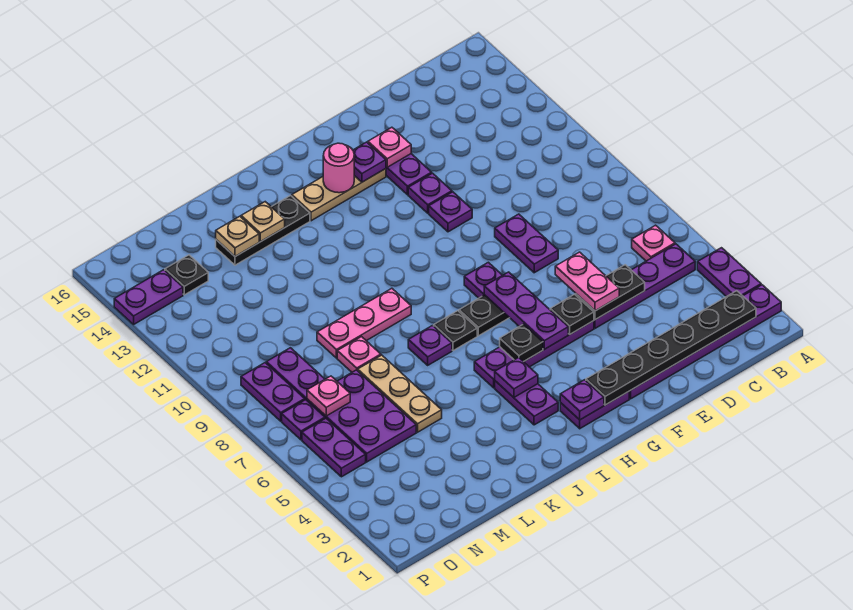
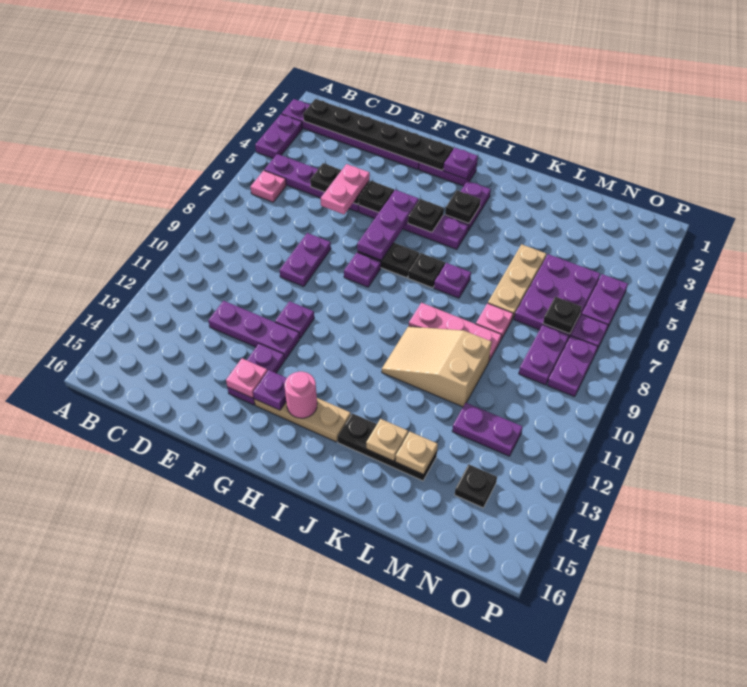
purple 1x1 plate [408,173,452,213] -> purple 1x3 plate [208,301,300,360]
purple 1x1 plate [495,357,538,397] -> black 1x1 plate [445,190,481,223]
none -> tan 2x3 slope [382,326,492,407]
pink 1x1 plate [307,376,350,416] -> black 1x1 plate [543,297,582,334]
purple 1x2 plate [114,270,183,324] -> purple 1x2 plate moved to [452,403,523,456]

